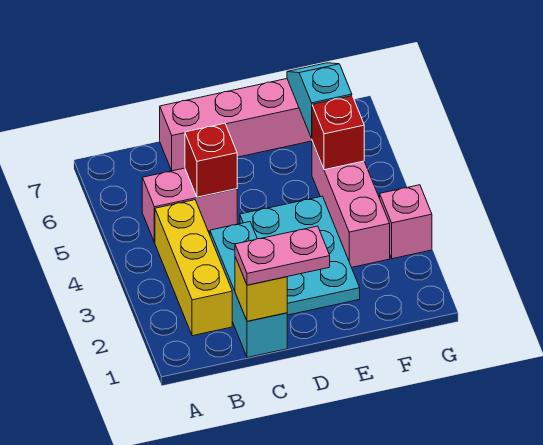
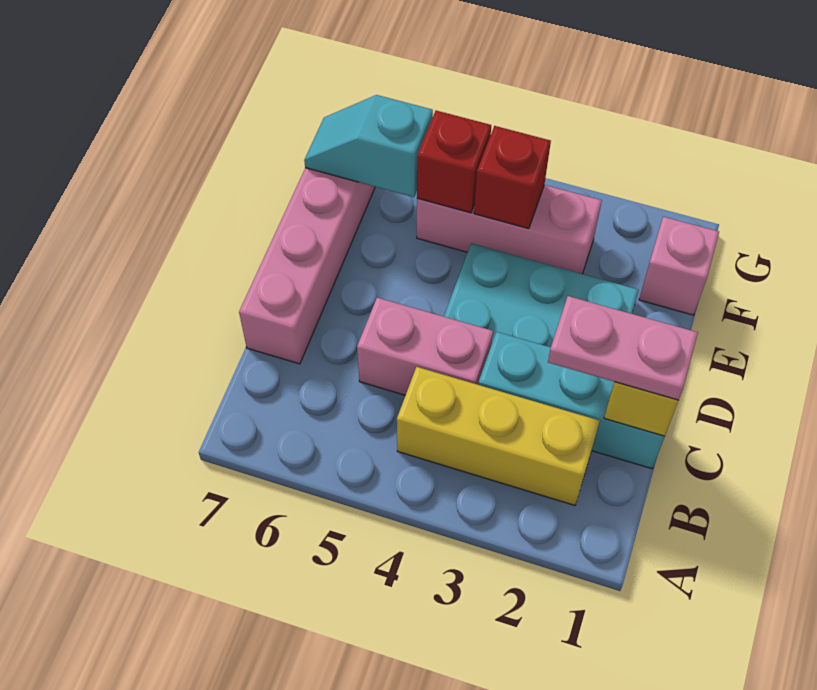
pink 1x2 brick [142,168,237,242] -> pink 1x2 brick turned to [357,298,493,395]
pink 1x2 plate [235,226,330,285] -> pink 1x2 plate turned to [548,296,698,400]
red 1x1 brick [185,123,237,197] -> red 1x1 brick moved to [474,126,551,229]
pink 1x1 brick [380,185,432,259] -> pink 1x1 brick moved to [639,217,719,315]

